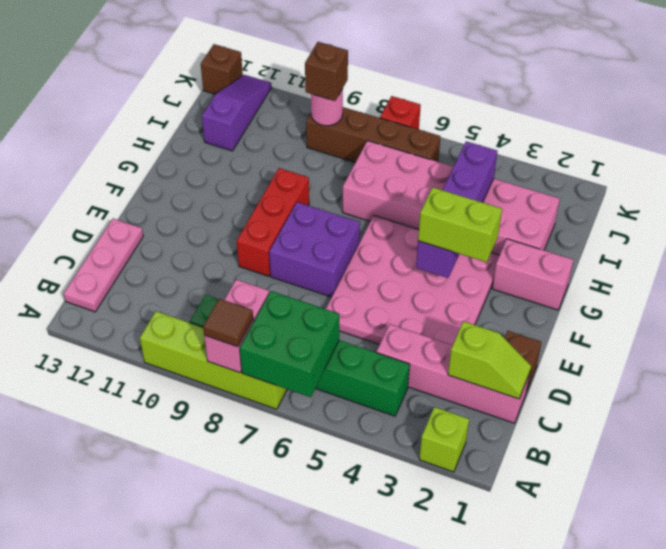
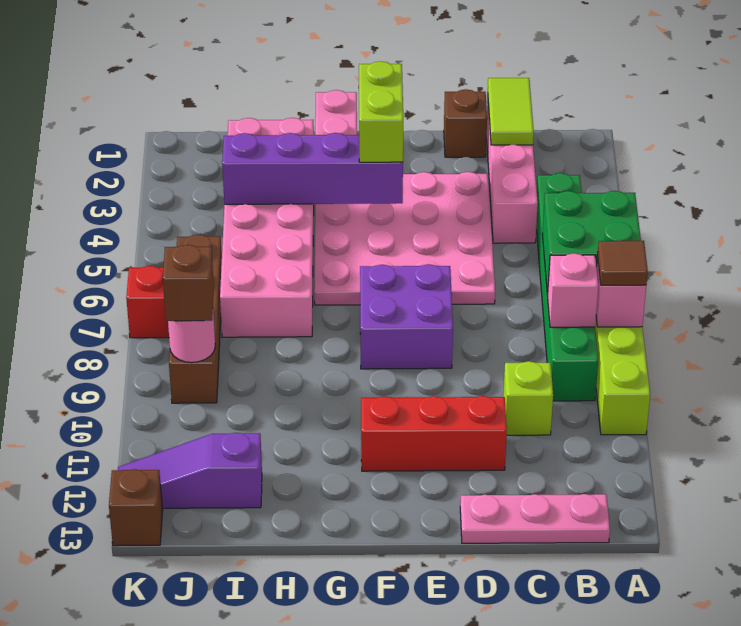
lime 1x1 brick [419,407,469,472] -> lime 1x1 brick moved to [503,361,553,435]
lime 1x2 slope [448,321,531,399] -> lime 1x2 tile [488,78,534,145]
red 1x3 brick [237,168,309,276] -> red 1x3 brick moved to [361,396,507,471]

